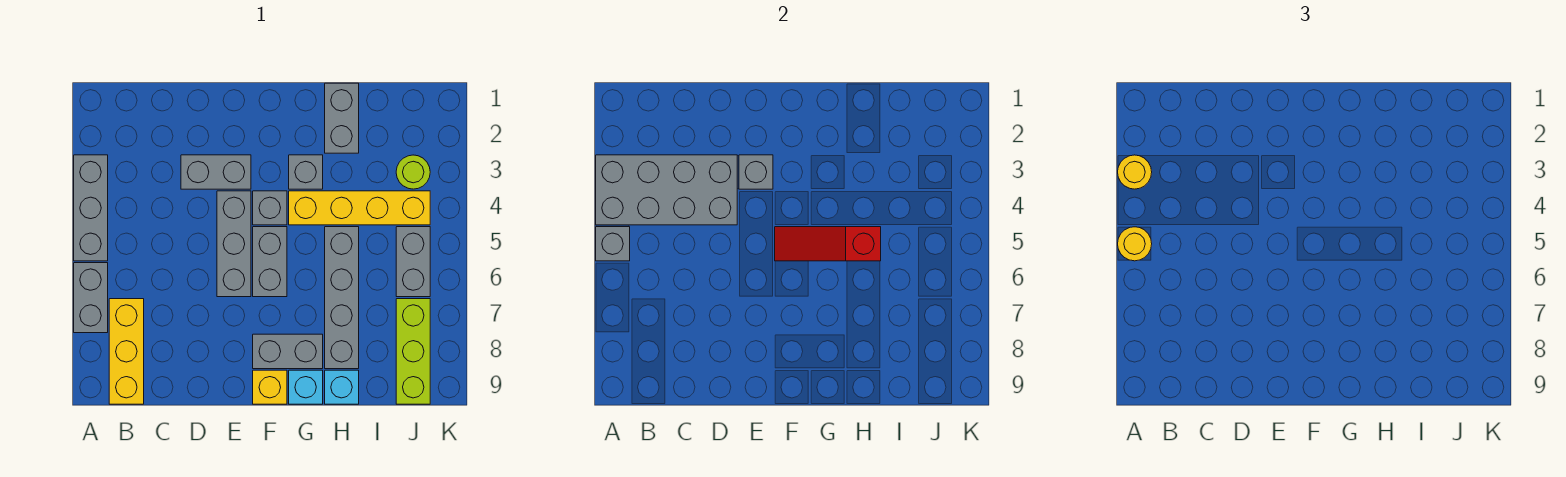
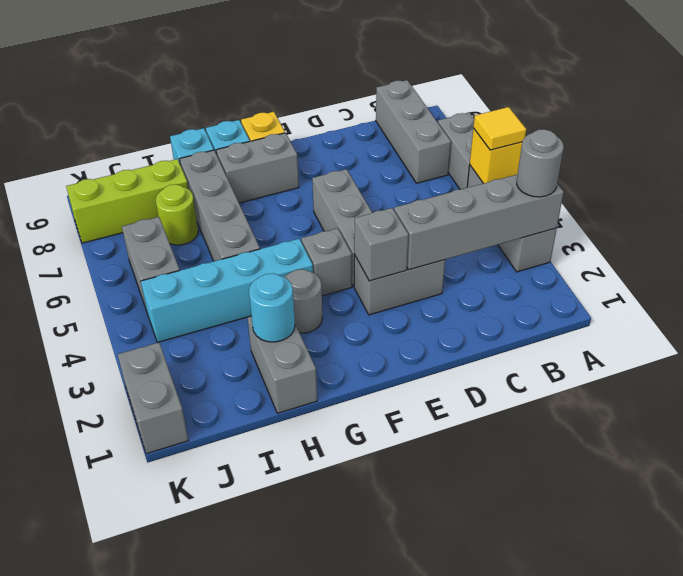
grey 2x4 brick [596,155,737,225] -> grey 1x4 brick [394,175,564,270]
yellow 1x1 round brick [1118,155,1152,189] -> grey 1x1 round brick [517,129,564,197]
grey 1x1 brick [596,227,630,261] -> yellow 1x1 brick [470,128,522,183]
yellow 1x1 round brick [1118,227,1152,261] -> yellow 1x1 tile [473,107,526,150]
yellow 1x3 brick [109,299,144,404] -> grey 1x3 brick [376,80,451,183]
grey 1x2 brick [253,227,287,297] -> grey 1x2 brick moved to [117,342,188,454]
red 1x3 slope [775,227,881,261] -> none
grey 1x1 brick [289,155,323,189] -> grey 1x1 round brick [285,269,323,333]
yellow 1x4 brick [289,191,430,225] -> cyan 1x4 brick [141,239,313,343]
none -> cyan 1x1 round brick [249,273,295,342]
lime 1x1 round brick [396,155,430,189] -> lime 1x1 round brick moved to [156,184,198,245]
lime 1x3 brick [396,299,430,404] -> lime 1x3 brick turned to [66,159,188,243]

